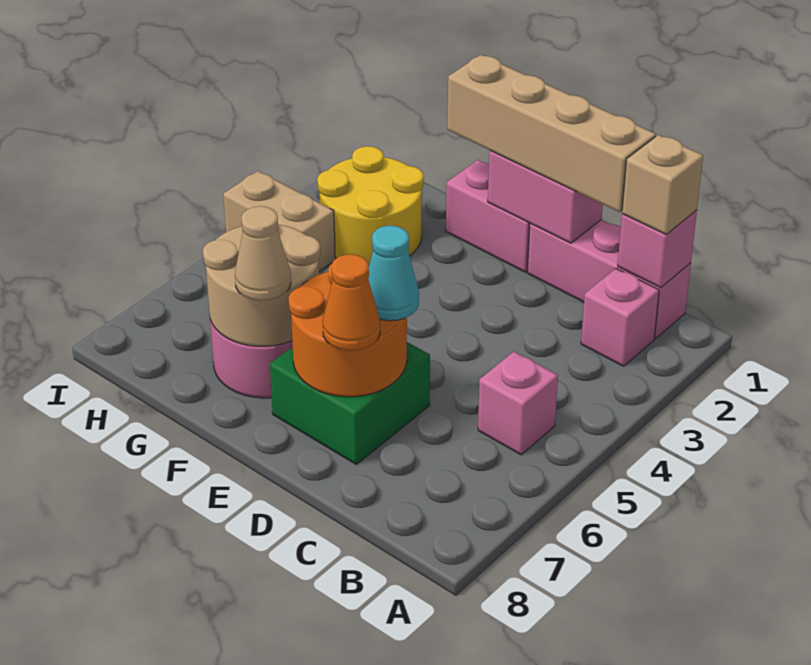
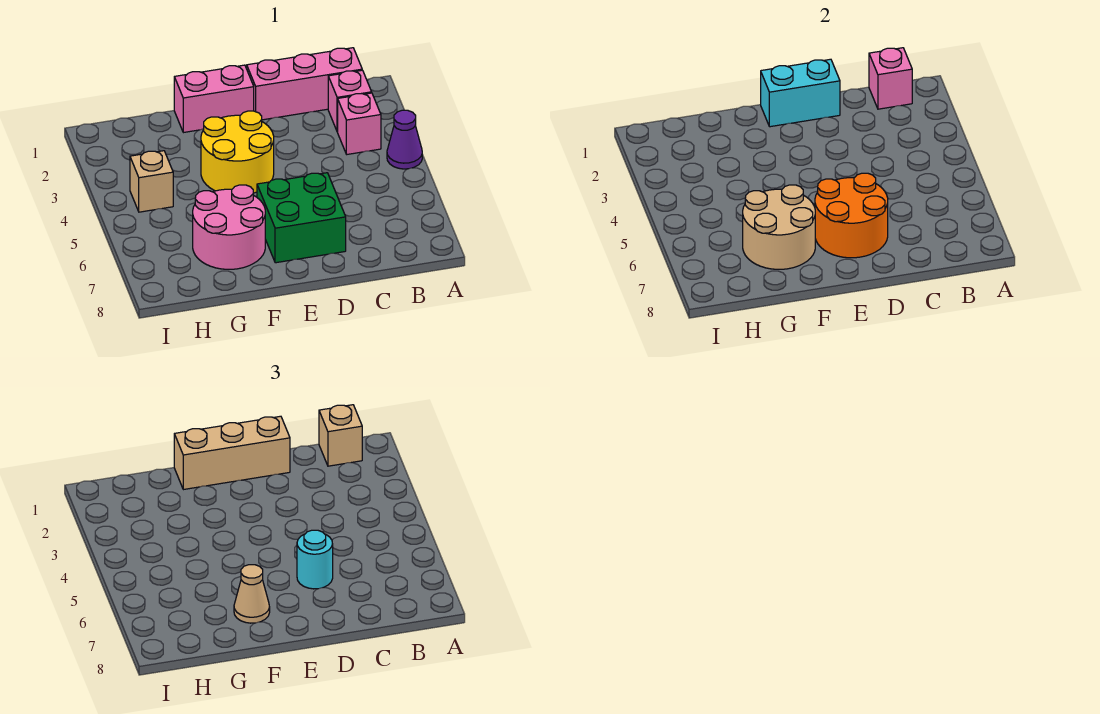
none -> purple 1x1 cone [387,110,422,169]
pink 1x1 brick [478,352,558,455] -> pink 1x1 brick moved to [338,93,381,154]
tan 1x4 brick [447,55,656,212] -> tan 1x3 brick [174,416,290,490]
pink 1x2 brick [488,151,603,243] -> cyan 1x2 brick [761,59,840,127]
cyan 1x1 cone [368,226,419,321] -> cyan 1x1 round brick [297,530,333,589]
orange 1x1 cone [323,254,380,351] -> none
yellow 2x2 round brick [317,146,424,265] -> yellow 2x2 round brick moved to [201,111,274,193]
tan 1x2 brick [223,171,335,271] -> tan 1x1 brick [130,151,173,212]

